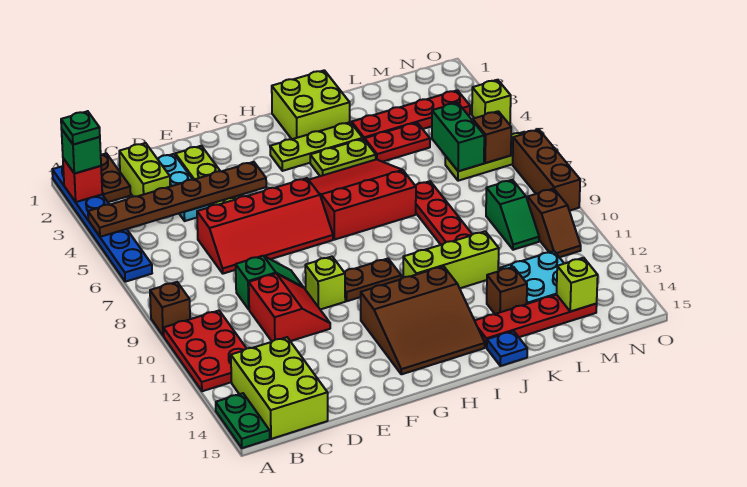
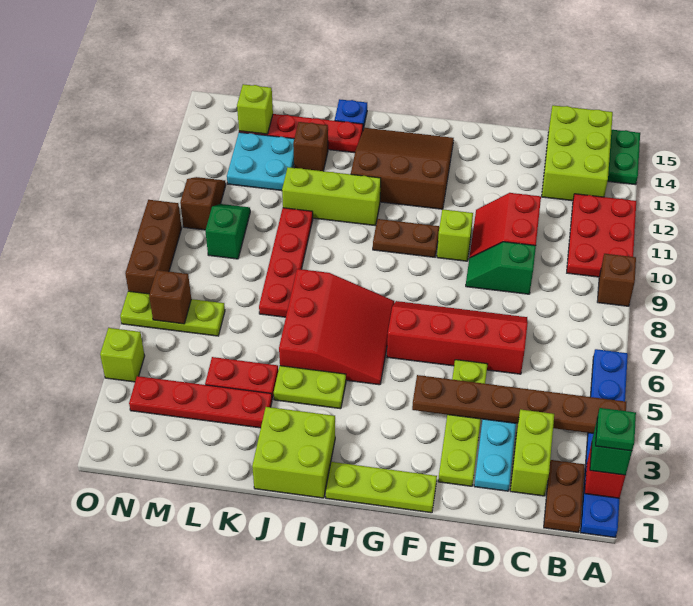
lime 1x3 plate [270,122,363,171] -> lime 1x3 plate moved to [326,462,437,513]
red 3x3 slope [309,159,416,240] -> red 3x3 slope turned to [279,269,394,385]
green 1x2 brick [432,103,484,171] -> none

